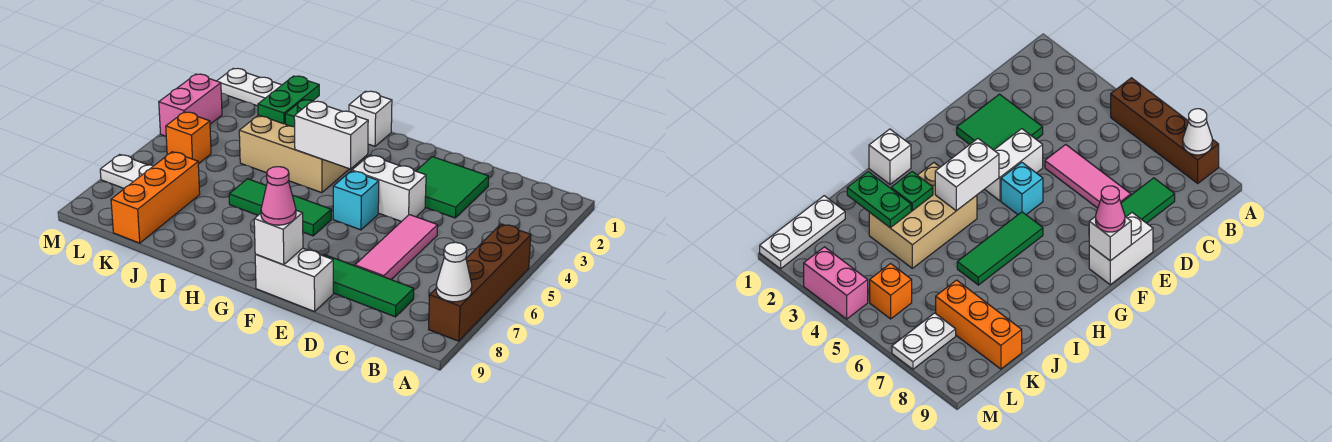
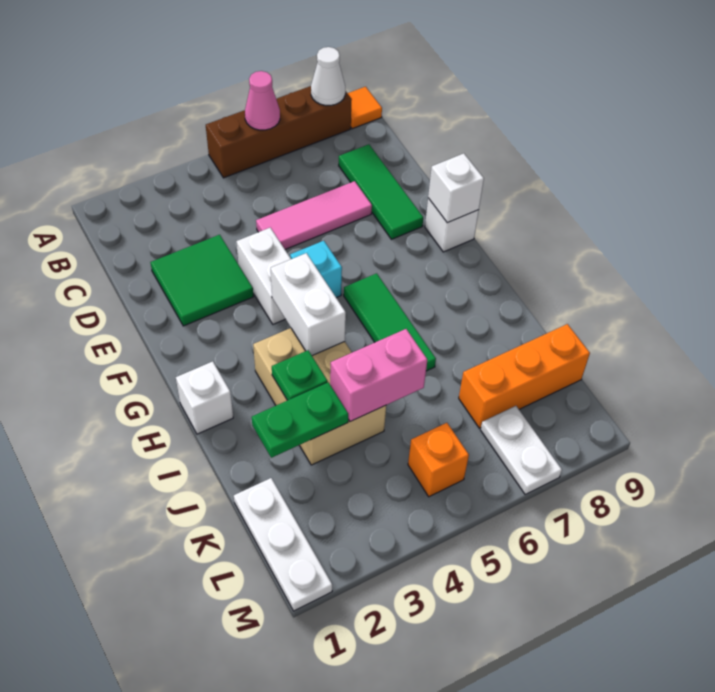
none -> orange 1x1 tile [348,87,382,129]
white 1x2 brick [255,248,333,312] -> white 1x1 brick [425,198,479,252]
pink 1x1 cone [261,167,296,225] -> pink 1x1 cone moved to [245,71,280,130]
pink 1x2 brick [159,74,222,136] -> pink 1x2 brick moved to [330,329,427,422]

